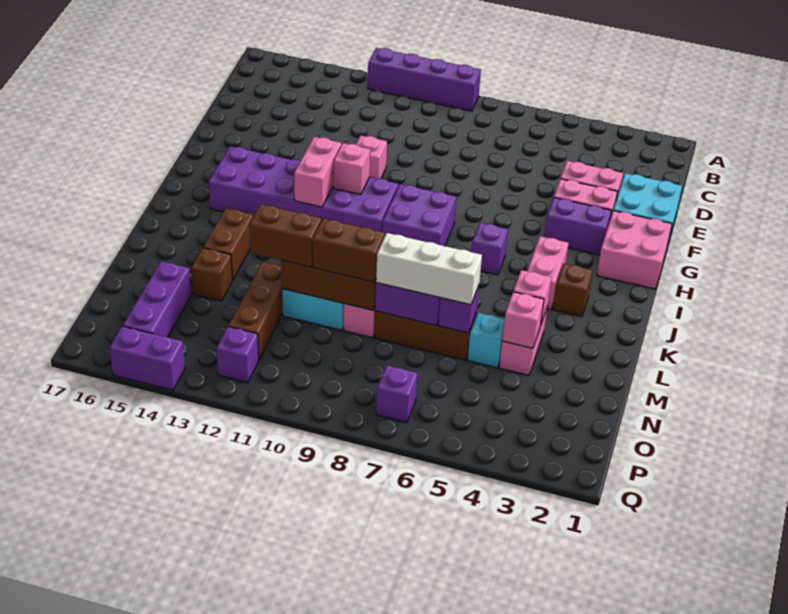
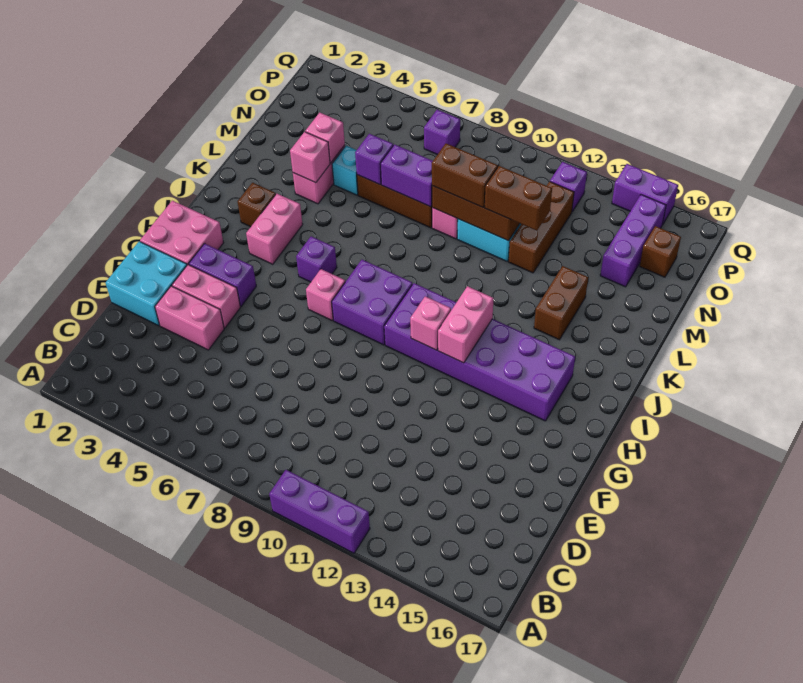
purple 1x4 brick [368,48,481,111] -> purple 1x3 brick [269,470,370,553]
pink 1x1 brick [356,136,387,179] -> pink 1x1 brick moved to [306,269,345,320]
white 1x3 brick [376,233,482,305] -> none
brown 1x1 brick [191,248,232,301] -> brown 1x1 brick moved to [640,226,681,277]

